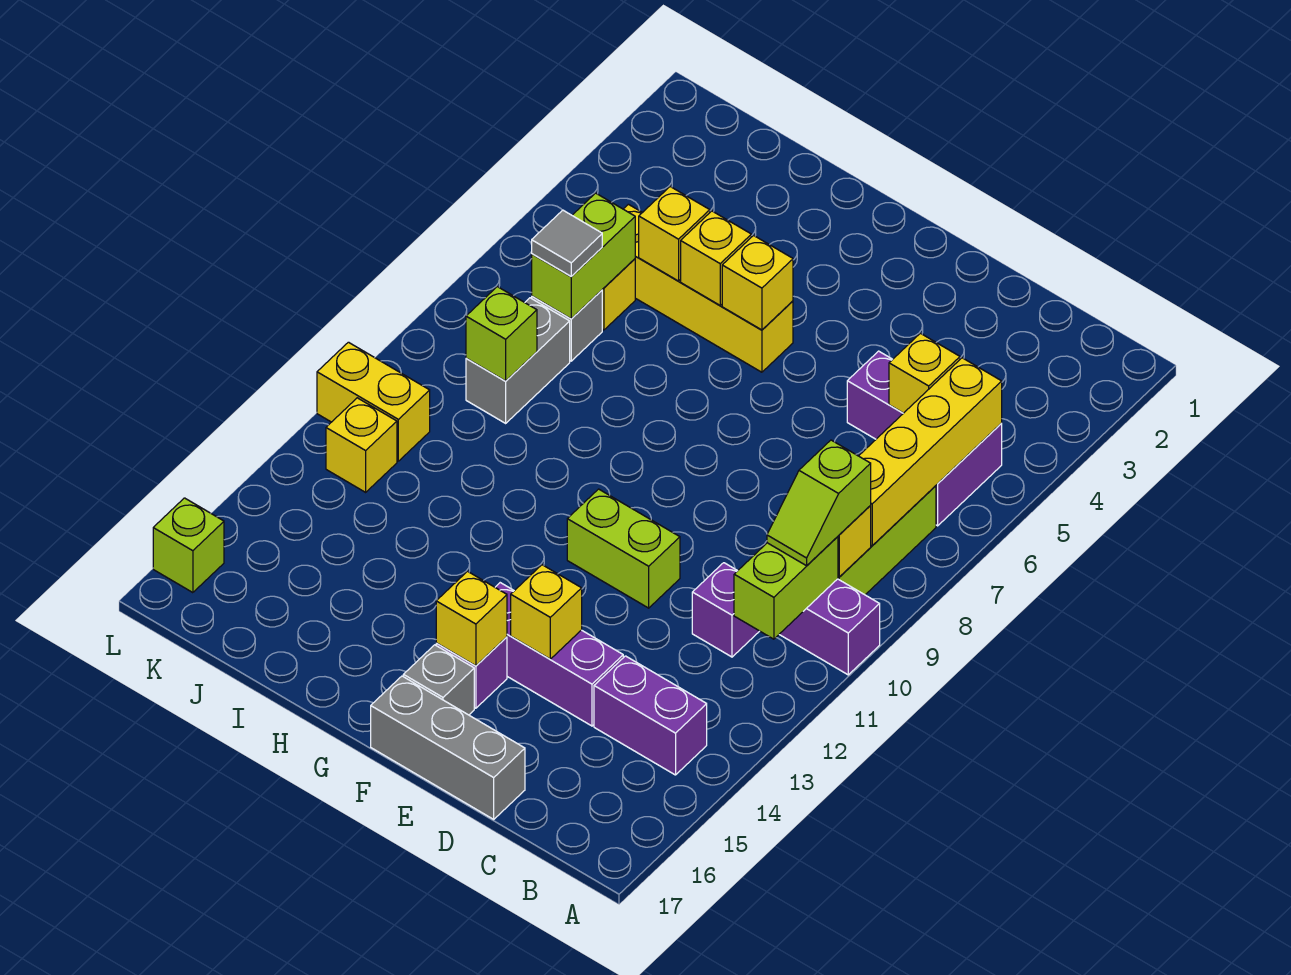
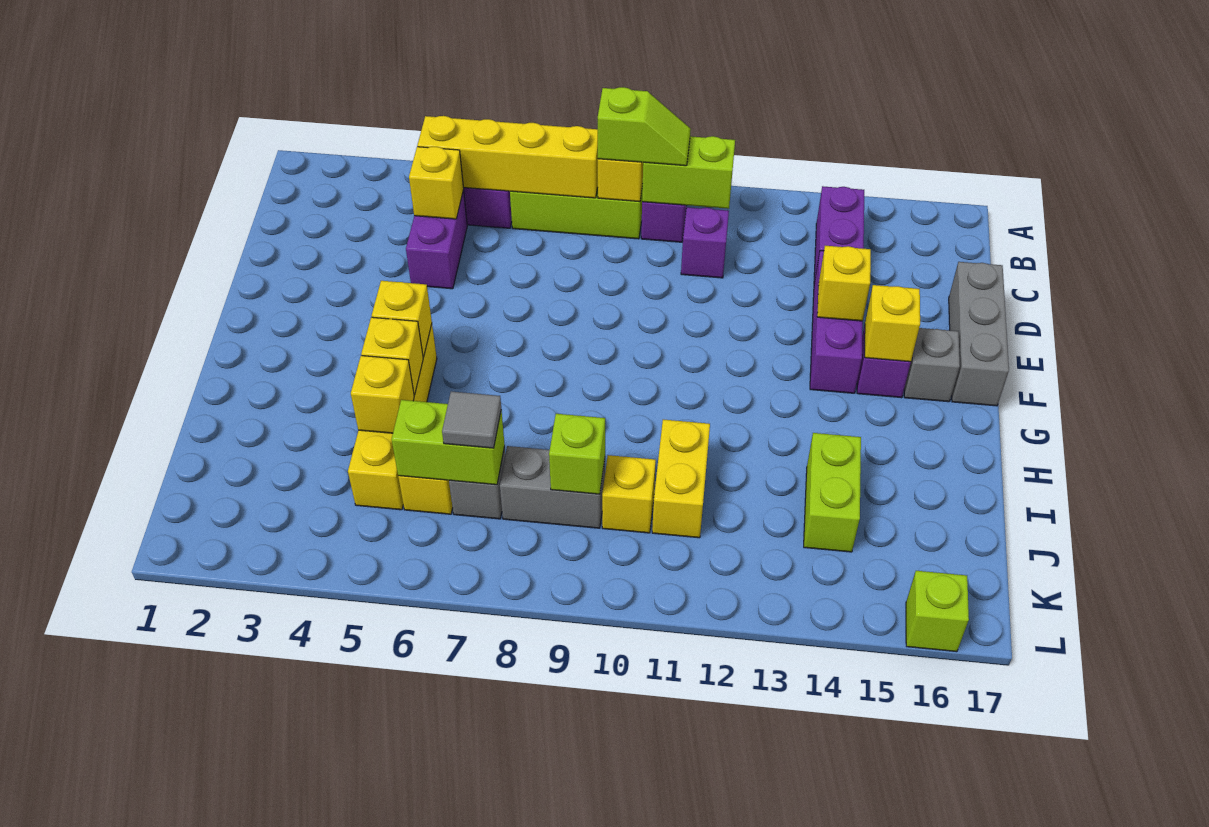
lime 1x2 brick [567,489,680,608] -> lime 1x2 brick moved to [804,433,861,552]
yellow 1x2 brick [317,342,430,461] -> yellow 1x2 brick moved to [652,419,710,538]
yellow 1x1 brick [326,398,397,492] -> yellow 1x1 brick moved to [602,455,656,533]

